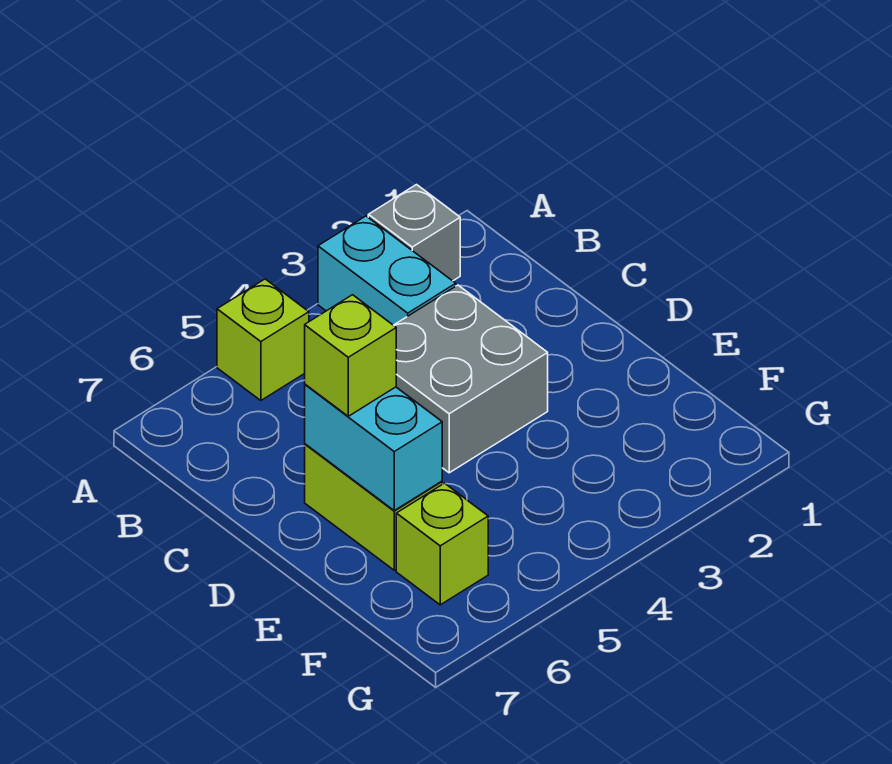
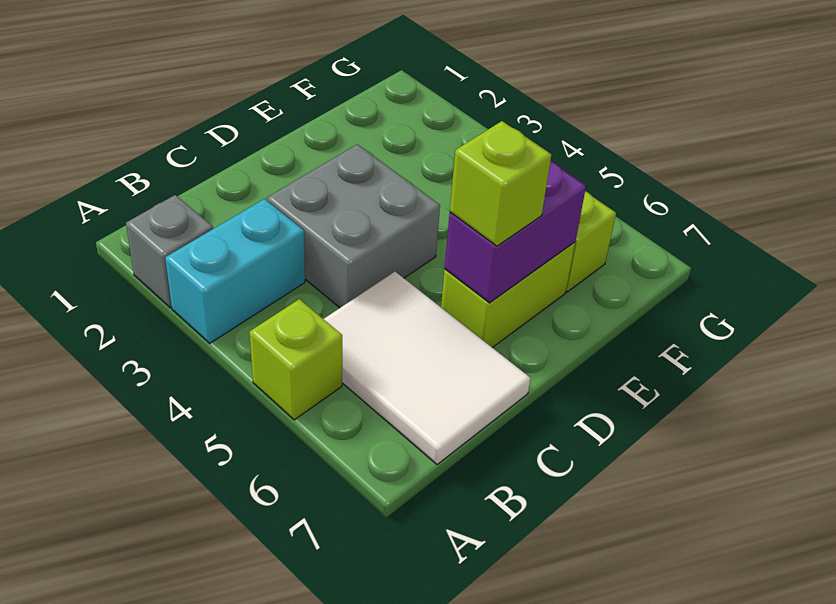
none -> white 2x3 tile [324,272,531,465]
cyan 1x2 brick [305,384,442,510] -> purple 1x2 brick [444,161,586,303]

